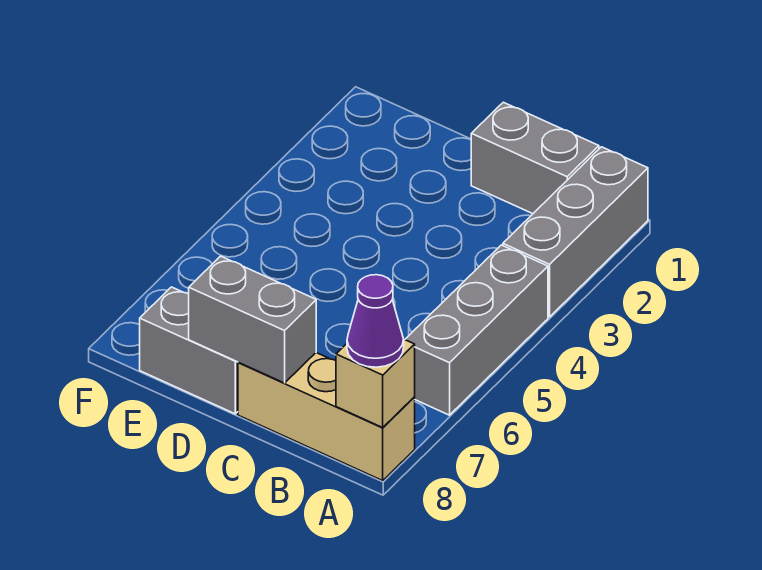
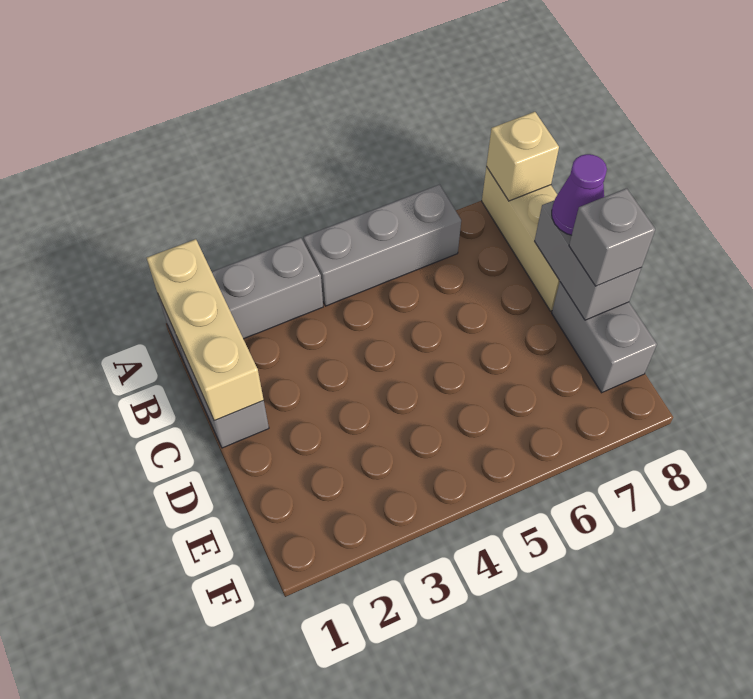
none -> tan 1x3 brick [147,239,264,421]
purple 1x1 cone [347,275,404,367] -> purple 1x1 cone moved to [552,154,607,235]
none -> grey 1x1 brick [569,188,655,286]

